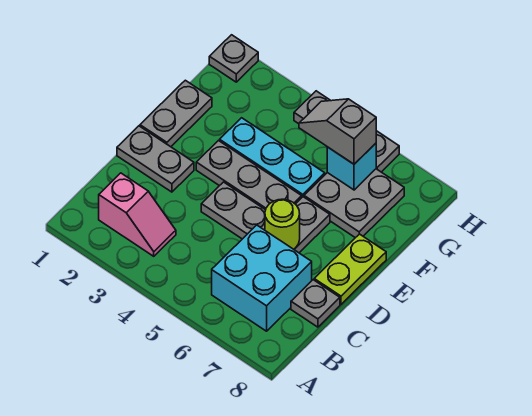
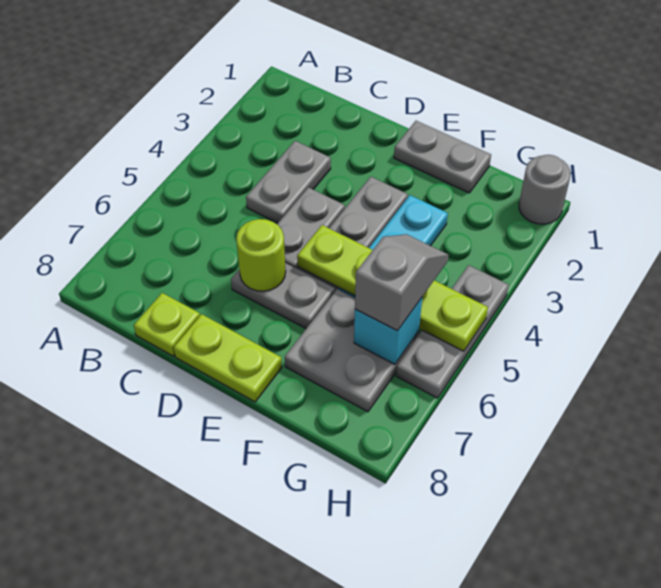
pink 1x2 slope [99,173,176,256] -> none
cyan 2x2 brick [212,225,312,331] -> none
grey 1x1 plate [291,280,340,327] -> lime 1x1 plate [134,293,200,356]
grey 1x2 plate [117,126,194,192] -> grey 1x2 plate moved to [246,141,331,223]
none -> lime 1x4 plate [297,225,488,351]
grey 1x1 plate [209,35,258,82] -> grey 1x1 round brick [519,155,570,224]

